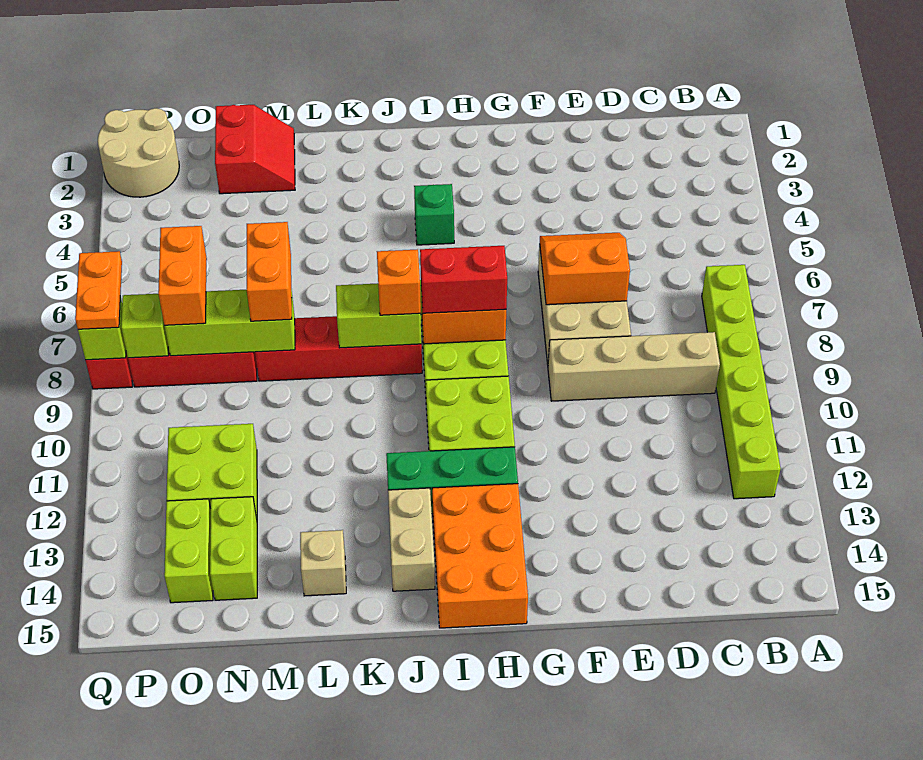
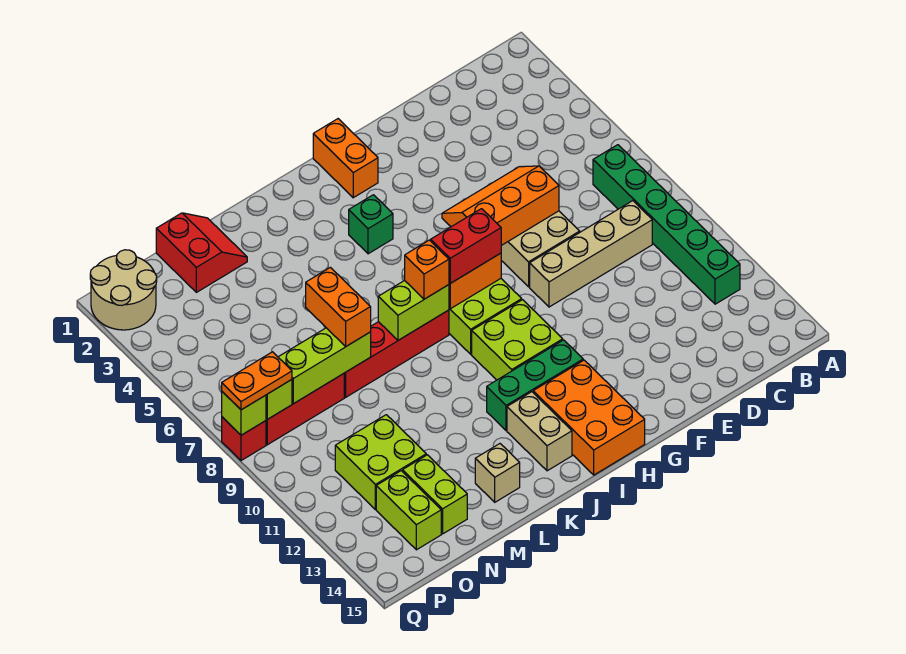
lime 1x6 brick [702,265,781,499] -> green 1x6 brick [593,145,740,304]
orange 2x2 slope [540,233,630,305] -> orange 2x3 slope [442,166,559,246]
orange 1x2 brick [158,226,207,325] -> orange 1x2 brick moved to [313,119,378,198]
orange 1x2 plate [75,251,122,329] -> orange 1x2 plate turned to [222,352,292,410]

